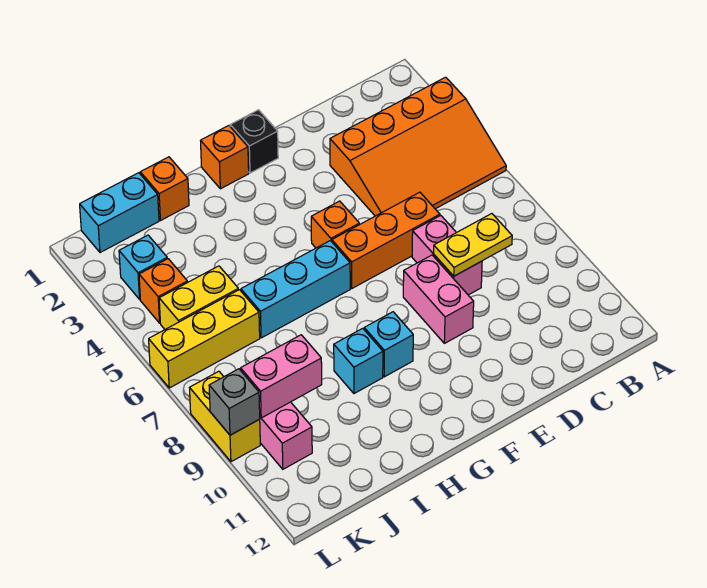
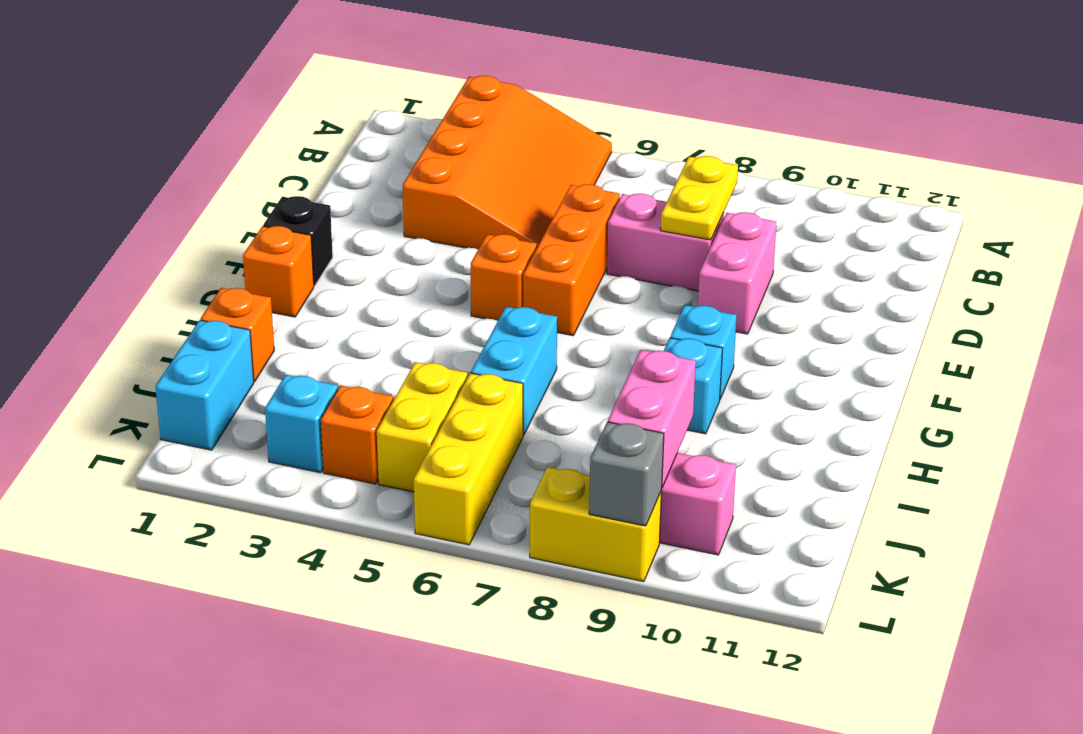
pink 1x2 brick [403,255,474,343] -> pink 1x2 brick turned to [698,212,777,334]
cyan 1x3 brick [241,241,350,338] -> cyan 1x2 brick [471,307,557,435]

